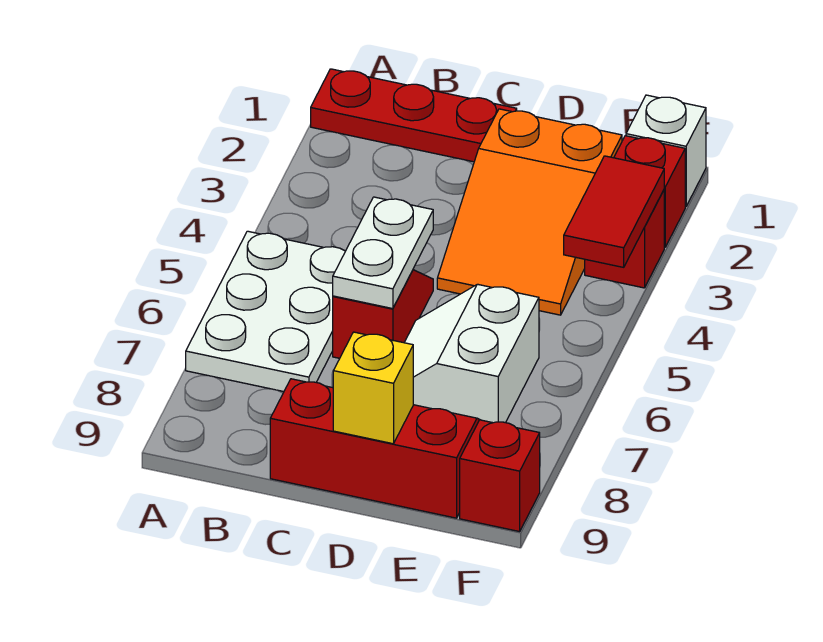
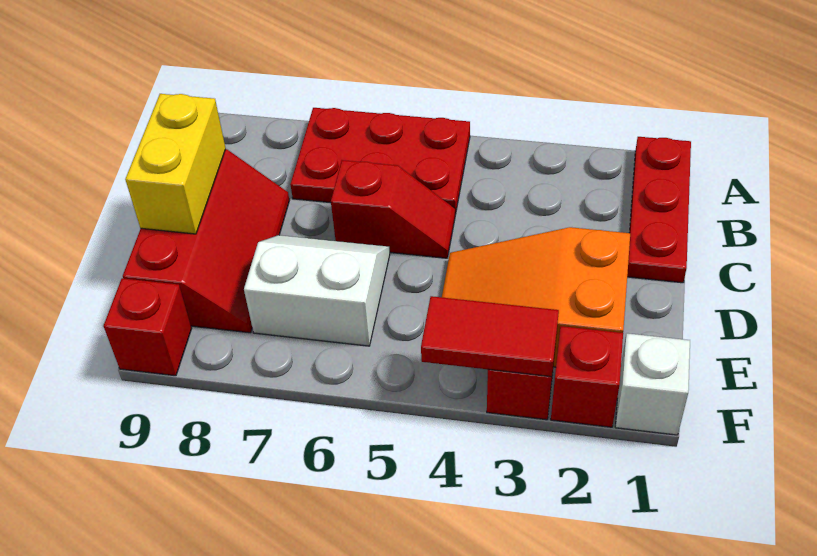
white 2x3 plate [186,231,345,392] -> red 2x3 plate [290,108,470,215]
white 1x2 plate [333,197,433,309] -> none
yellow 1x1 brick [333,332,413,444] -> yellow 1x2 brick [125,94,226,234]

